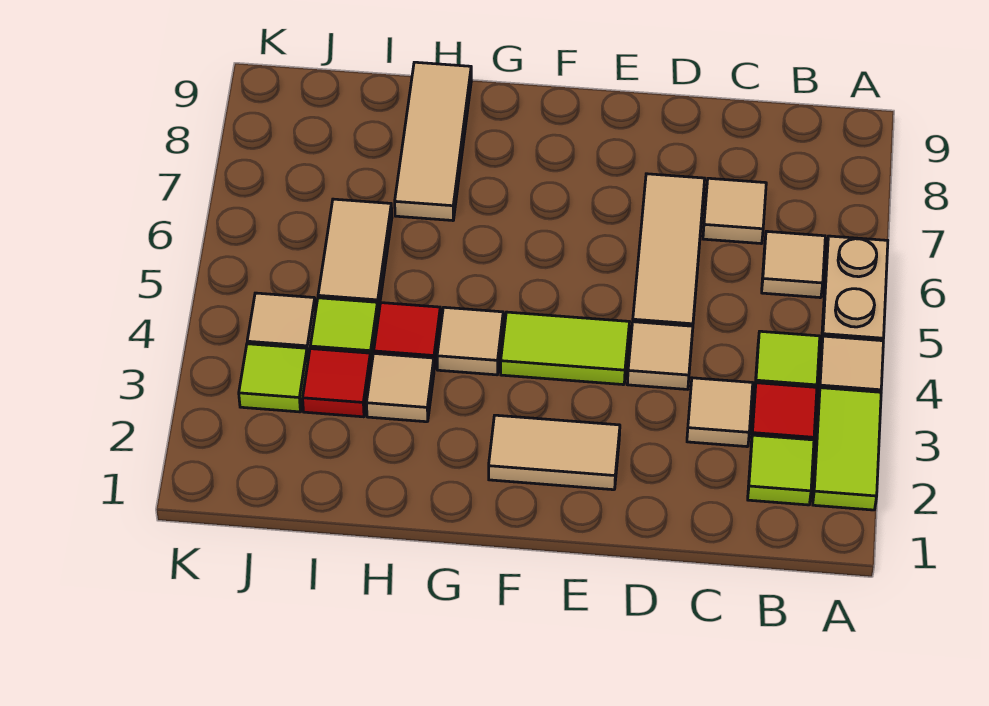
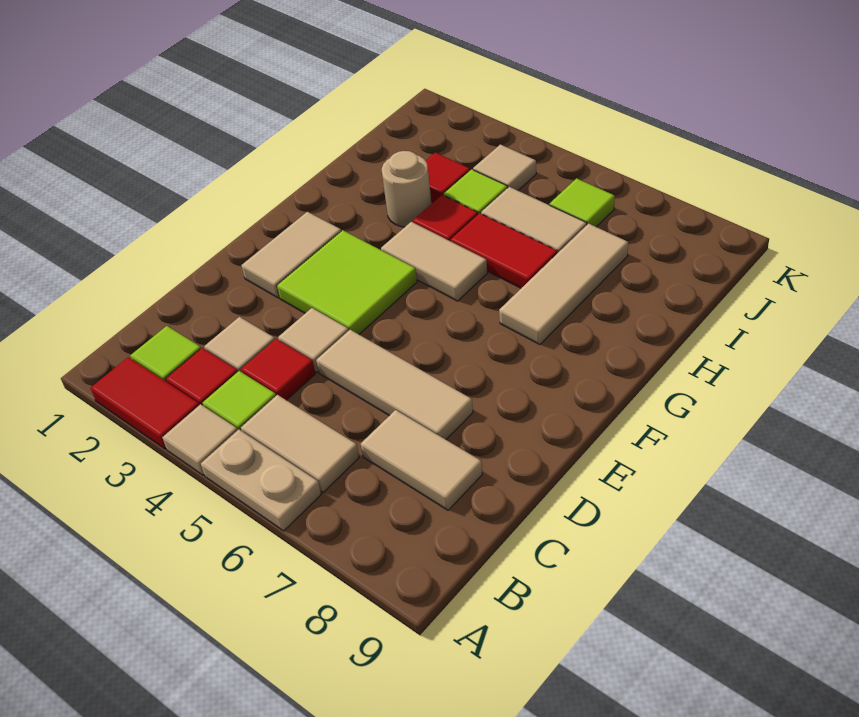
lime 1x2 tile [813,388,881,510] -> red 1x2 tile [90,357,199,449]
tan 1x1 tile [762,231,825,298] -> tan 1x2 tile [241,395,359,492]
none -> red 1x1 tile [241,339,315,400]
tan 1x1 tile [703,178,766,244] -> tan 1x2 tile [361,410,482,510]
lime 1x2 tile [501,312,629,385] -> lime 2x2 tile [277,230,417,334]
tan 1x1 tile [437,307,503,375] -> tan 1x2 tile [381,222,487,301]
tan 1x1 tile [366,353,434,422] -> tan 1x1 round brick [382,151,431,227]
none -> red 1x2 tile [451,213,557,288]
tan 1x3 tile [395,62,471,221] -> tan 1x3 tile turned to [499,224,628,345]
lime 1x1 tile [239,344,308,412] -> lime 1x1 tile moved to [550,178,615,227]

